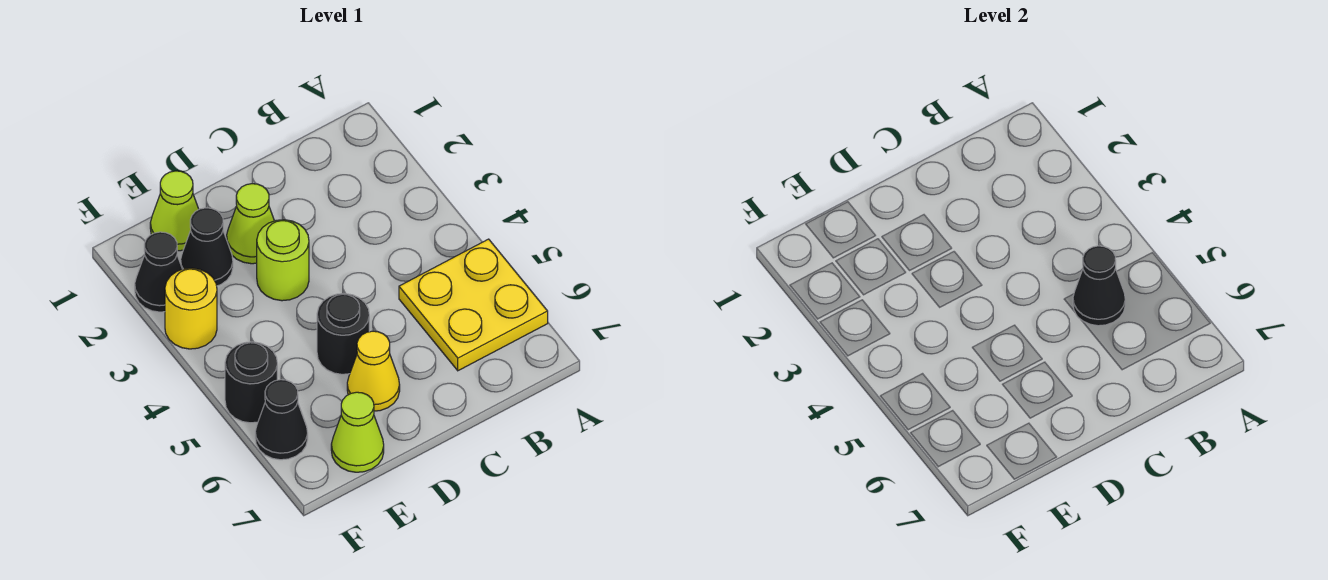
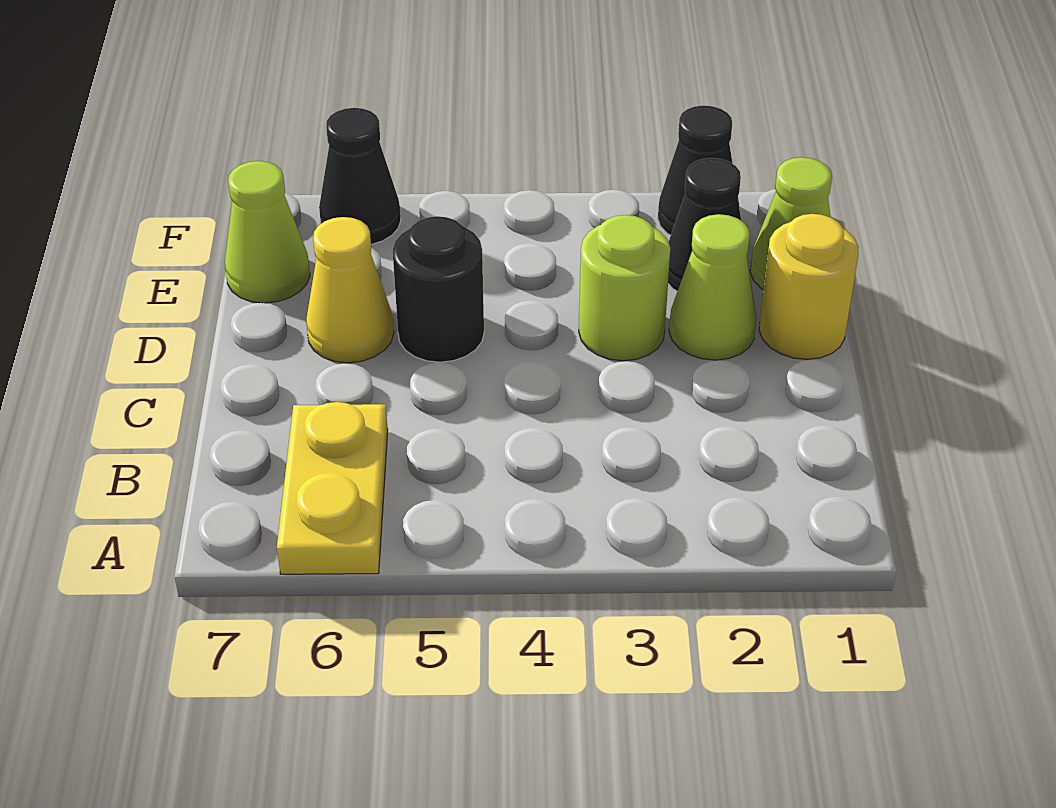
yellow 2x2 plate [399,239,548,371] -> yellow 1x2 plate [277,402,388,574]
black 1x1 cone [1073,246,1125,326] -> none
yellow 1x1 round brick [165,268,217,349] -> yellow 1x1 round brick moved to [759,214,859,359]
black 1x1 round brick [225,342,277,423] -> none

